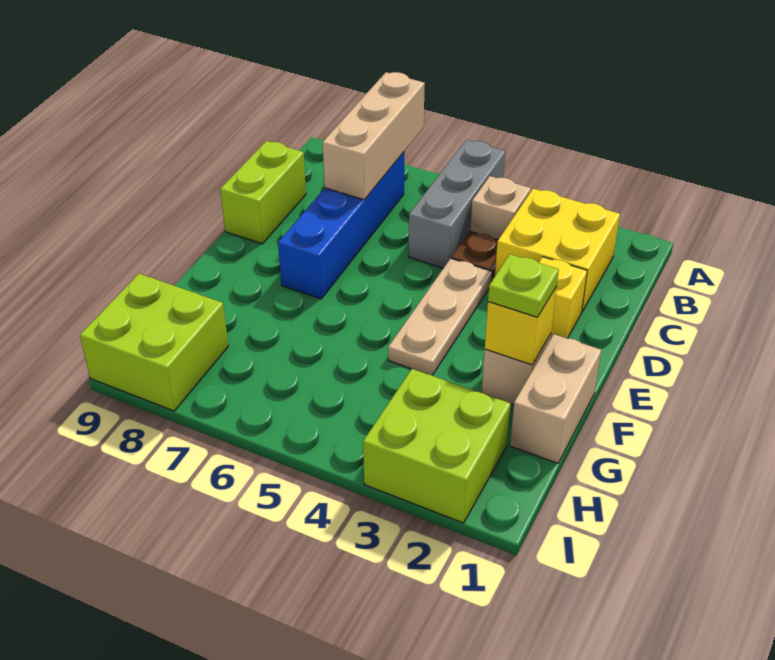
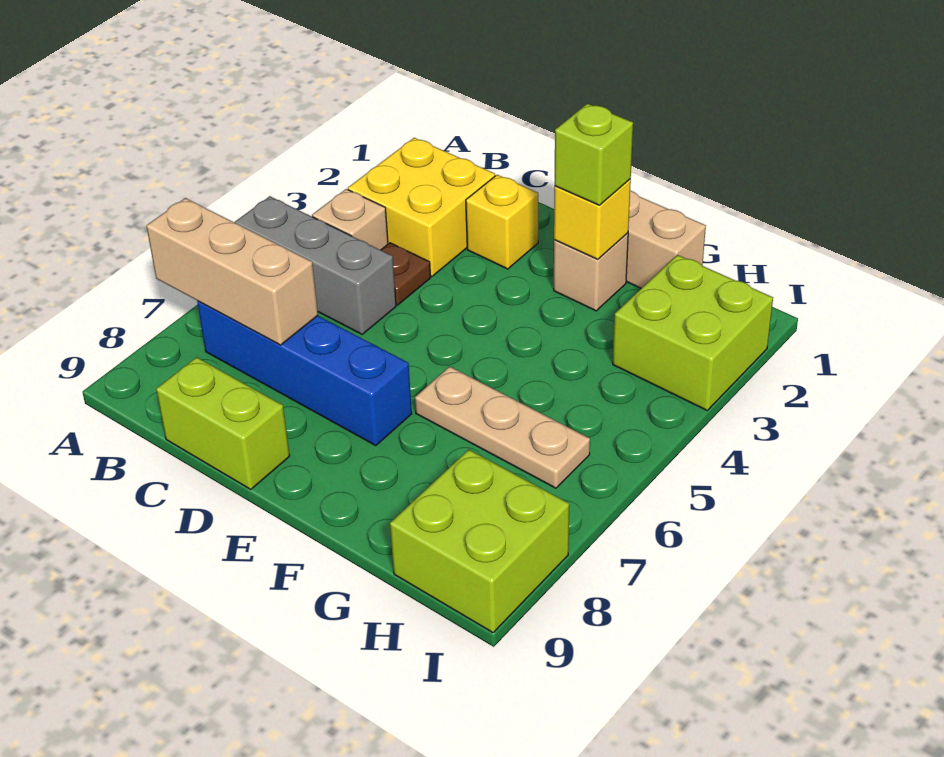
tan 1x3 plate [388,258,492,375] -> tan 1x3 plate moved to [415,366,590,488]
lime 1x1 plate [488,254,559,317] -> lime 1x1 brick [555,104,633,205]

